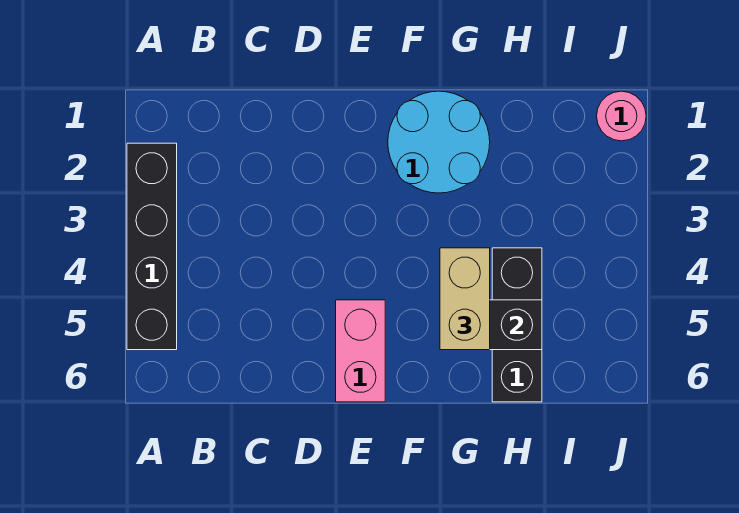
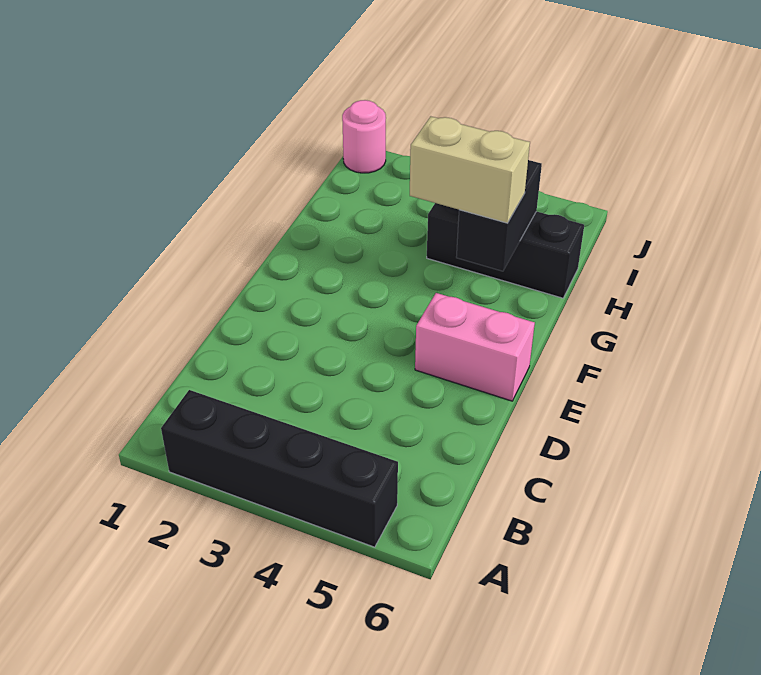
cyan 2x2 round brick [388,91,490,193] -> none

